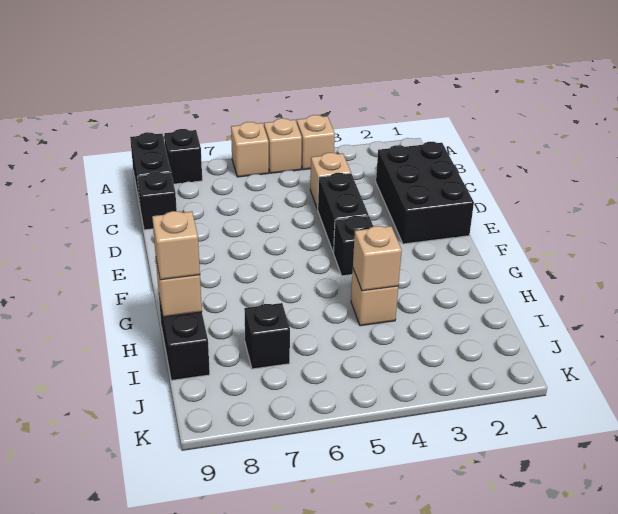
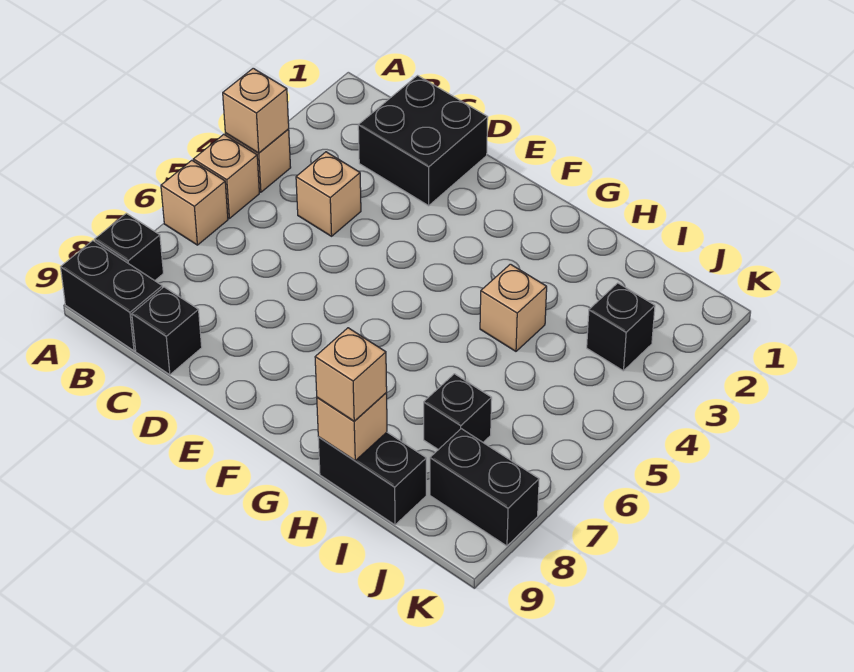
black 2x3 brick [376,142,474,244] -> black 2x2 brick [358,76,488,206]
black 1x2 brick [318,173,369,253] -> black 1x2 brick moved to [430,429,539,546]
black 1x1 brick [334,216,374,276] -> black 1x1 brick moved to [587,283,655,371]
tan 1x1 brick [353,226,402,291] -> tan 1x1 brick moved to [223,68,289,153]

